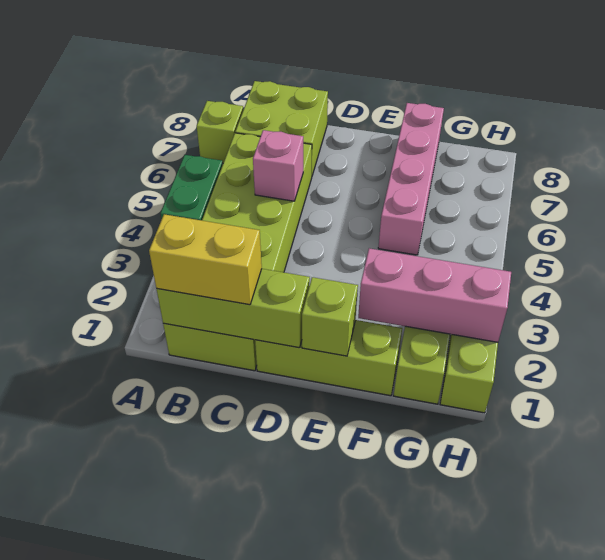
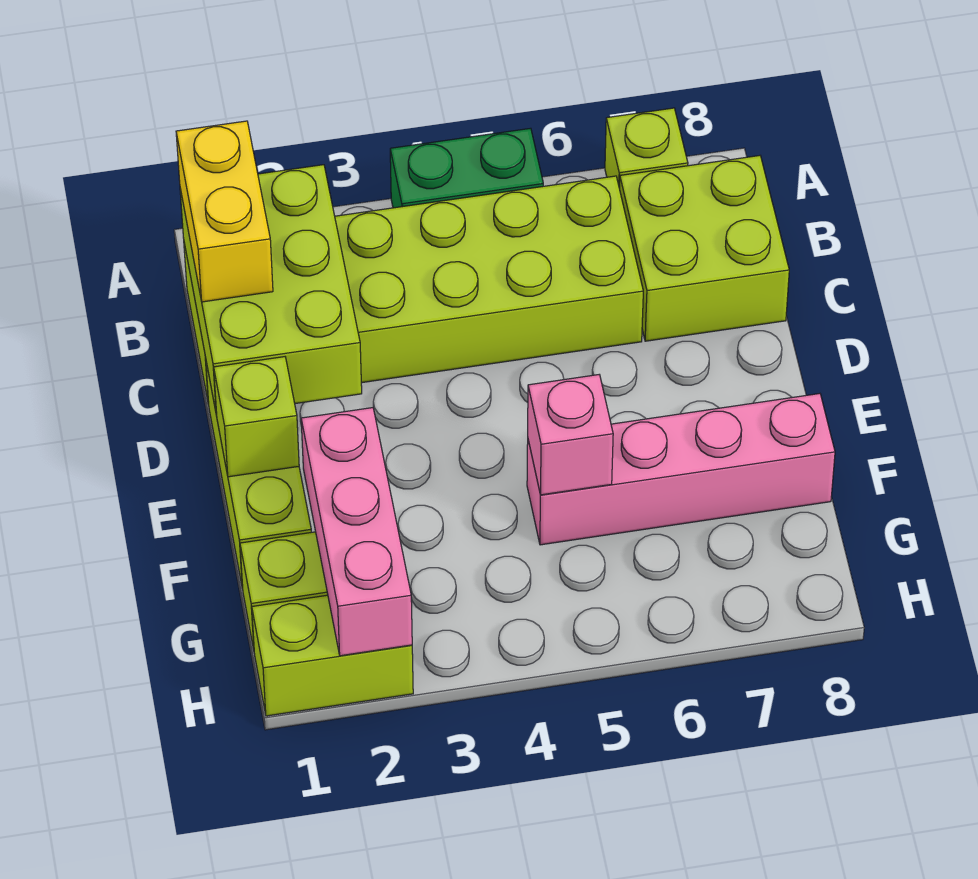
lime 1x3 brick [157,269,310,348] -> lime 2x3 brick [180,165,362,415]
pink 1x1 brick [253,130,303,201] -> pink 1x1 brick moved to [528,375,613,495]

